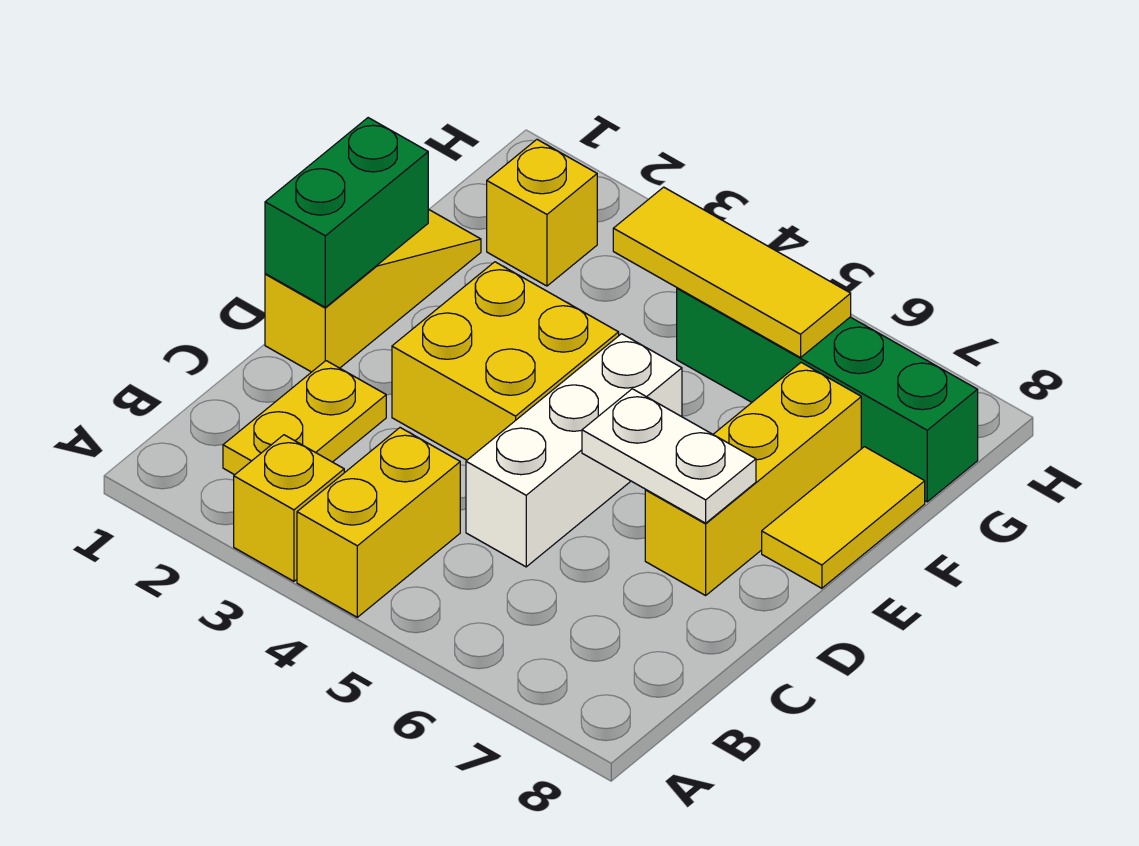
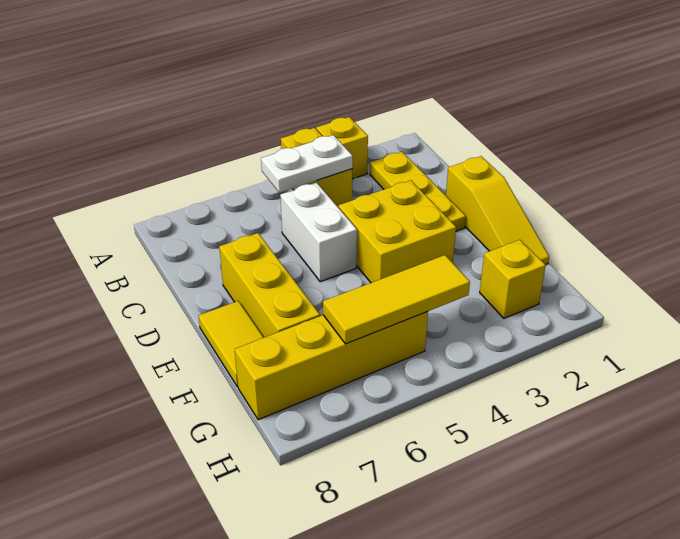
yellow 1x2 plate [223,361,386,475] -> yellow 1x3 plate [370,152,466,231]
white 1x3 brick [466,334,682,567] -> white 1x2 brick [280,182,357,282]
green 1x2 brick [265,118,428,307] -> none
white 1x2 plate [582,389,756,523] -> white 1x2 plate moved to [261,135,353,193]
green 1x4 brick [677,288,978,502] -> yellow 1x4 brick [235,311,428,420]

